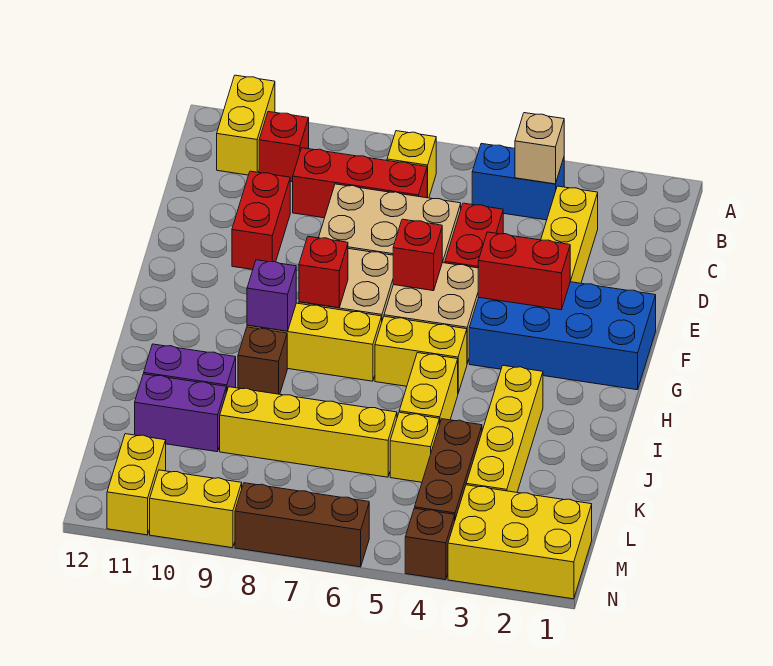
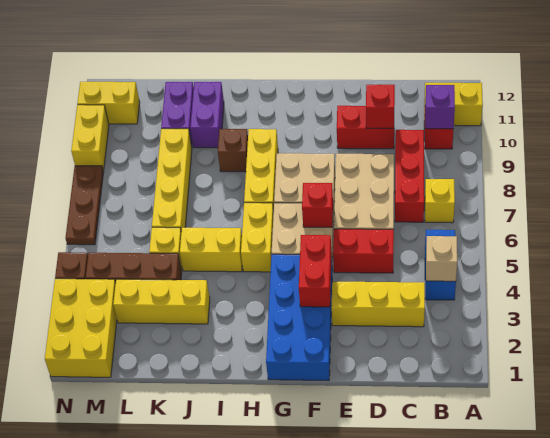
red 1x1 brick [299,236,348,308] -> red 1x1 brick moved to [366,85,395,128]
purple 1x1 brick [247,260,296,331] -> purple 1x1 brick moved to [425,85,455,129]
yellow 1x4 brick [466,366,543,492] -> yellow 1x3 brick [113,279,210,324]
brown 1x3 brick [235,483,369,567] -> brown 1x3 plate [66,166,104,245]

